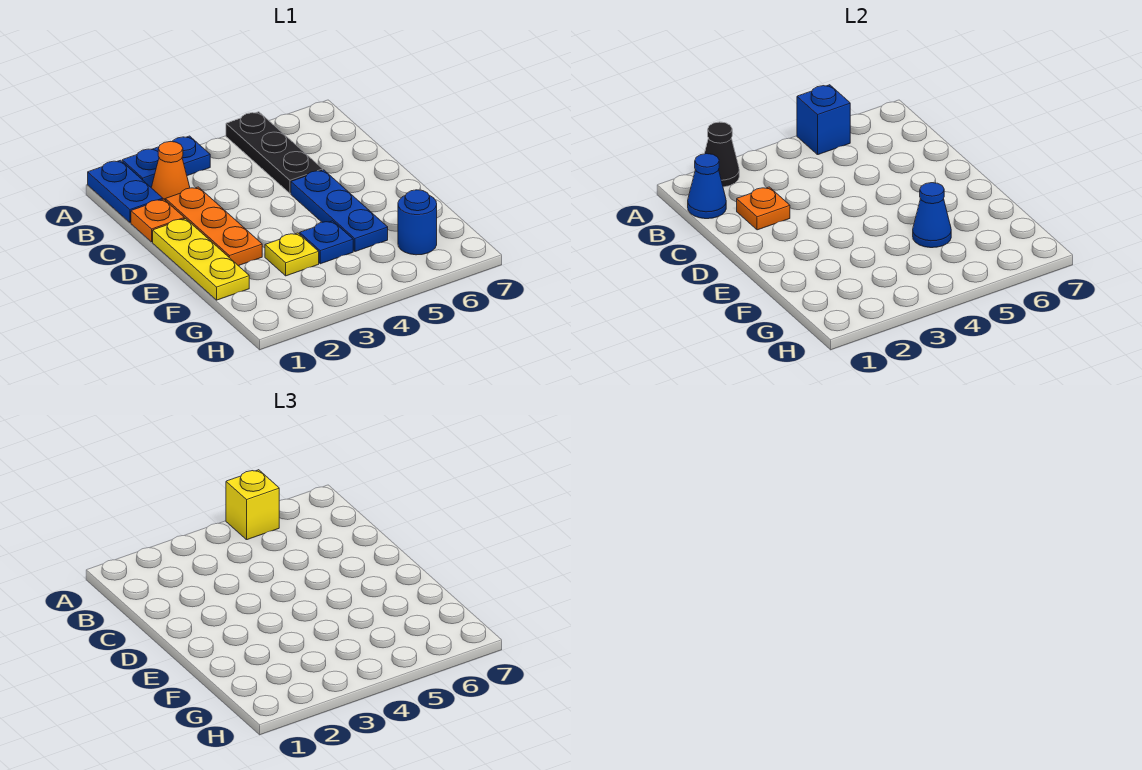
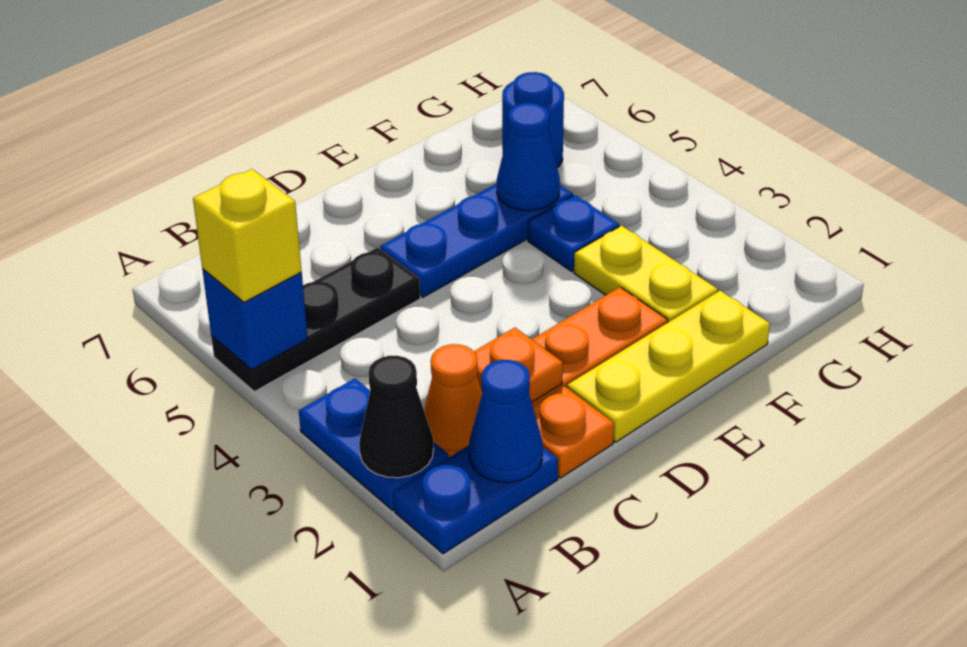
yellow 1x1 plate [265,233,319,276] -> yellow 1x2 plate [574,226,718,322]

